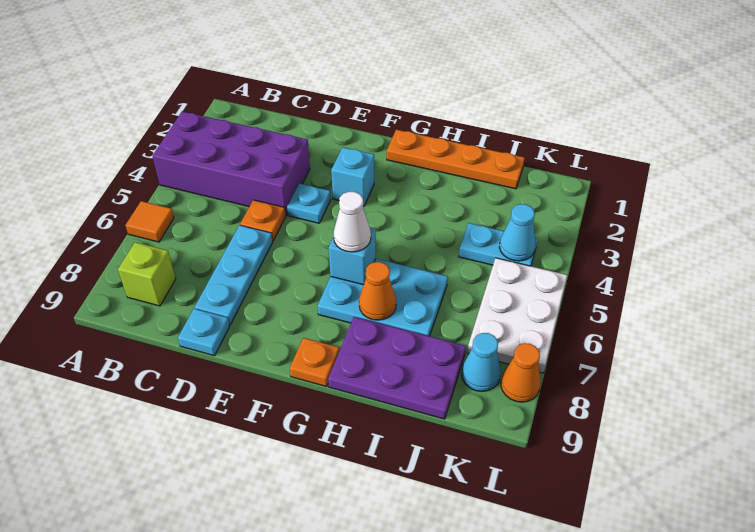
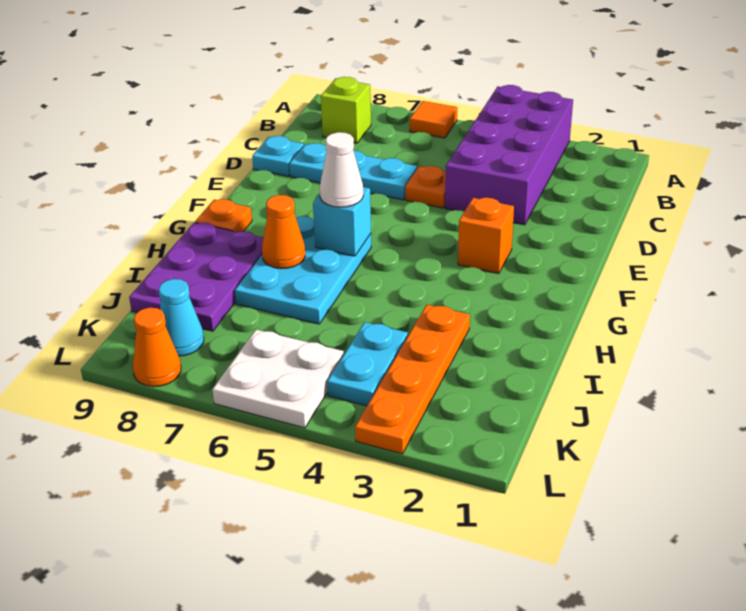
cyan 1x1 plate [287,183,331,223] -> none
cyan 1x1 brick [331,147,374,206] -> orange 1x1 brick [458,198,514,274]
orange 1x4 plate [387,130,525,189] -> orange 1x4 plate moved to [355,305,470,454]
cyan 1x1 cone [499,204,536,261] -> none
white 2x3 plate [467,258,567,373] -> white 2x2 plate [212,330,344,428]

